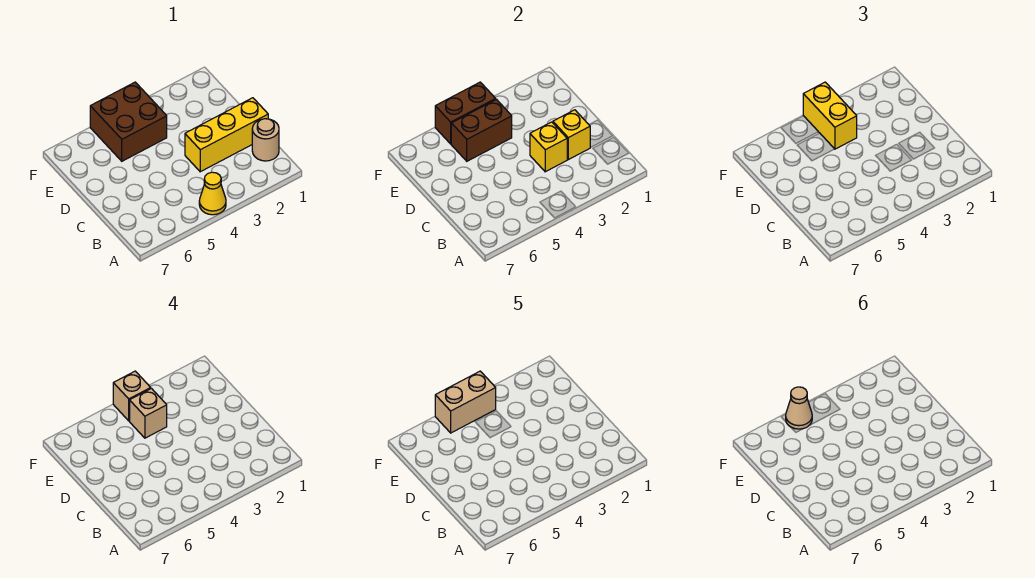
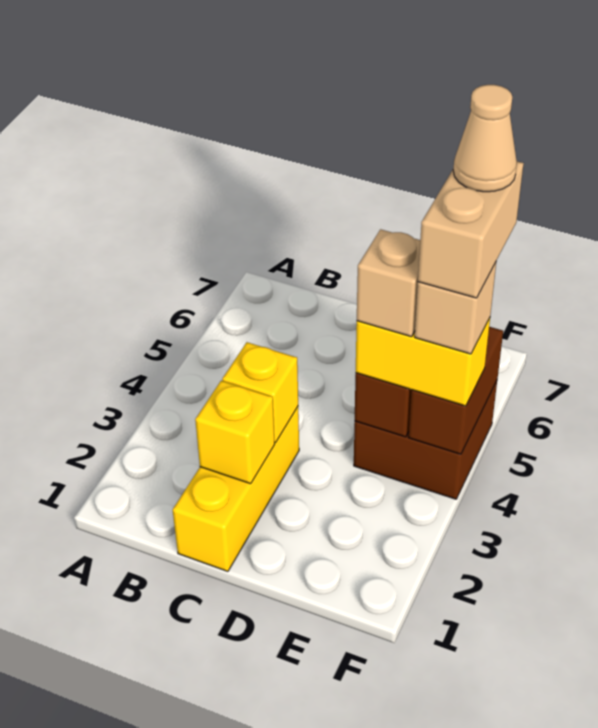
yellow 1x1 cone [199,172,226,215] -> none
tan 1x1 round brick [252,119,279,161] -> none

